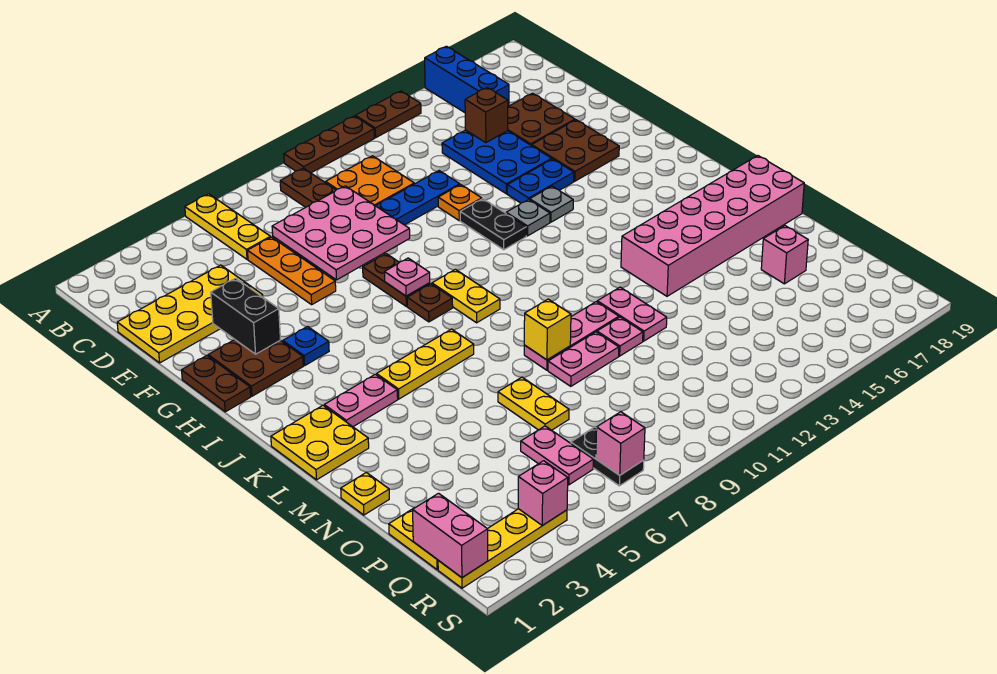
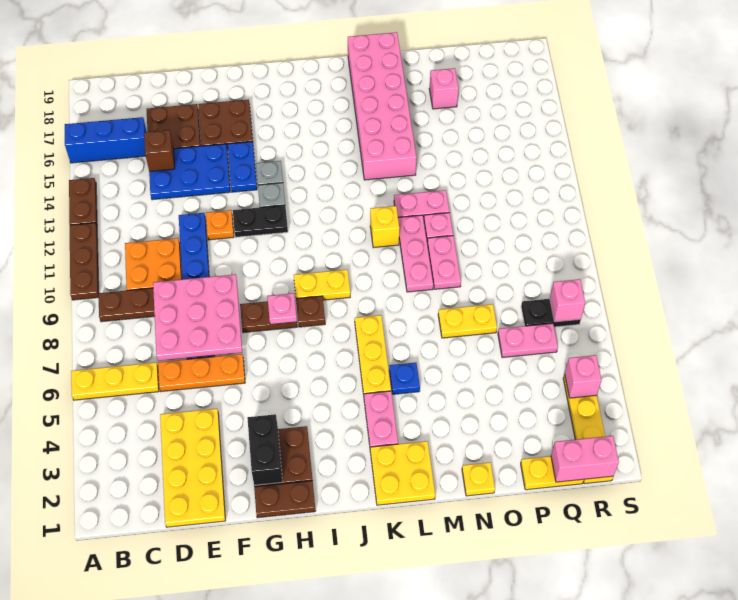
black 1x2 brick [211,278,280,354] -> black 1x2 brick turned to [247,414,283,485]
blue 1x1 plate [283,327,329,366] -> blue 1x1 plate moved to [389,362,420,394]
yellow 1x1 brick [524,299,571,360] -> yellow 1x1 brick moved to [370,206,399,248]

